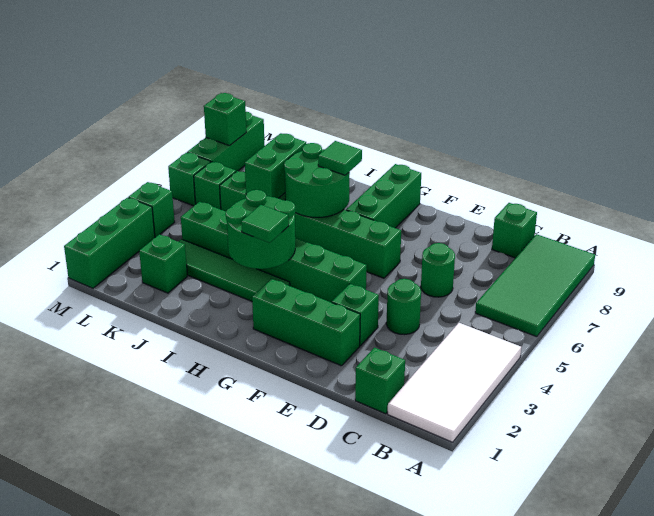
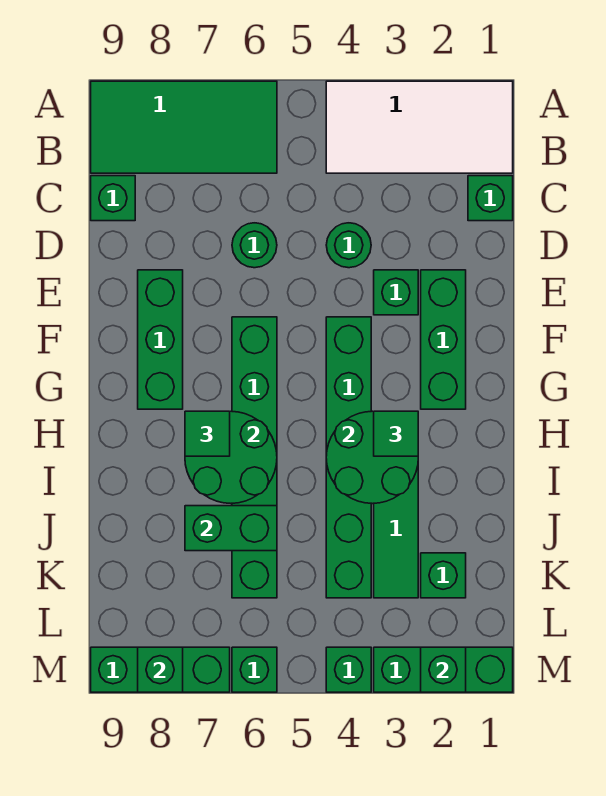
green 1x3 brick [346,164,421,228] -> green 1x3 brick turned to [138,270,183,409]
green 1x1 brick [194,162,236,209] -> green 1x1 brick moved to [421,647,466,692]

